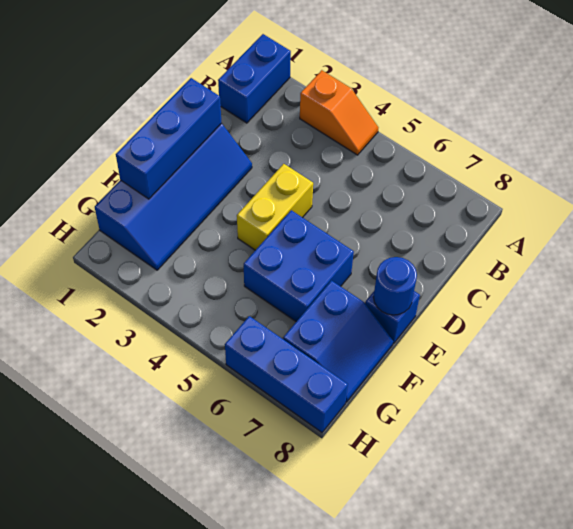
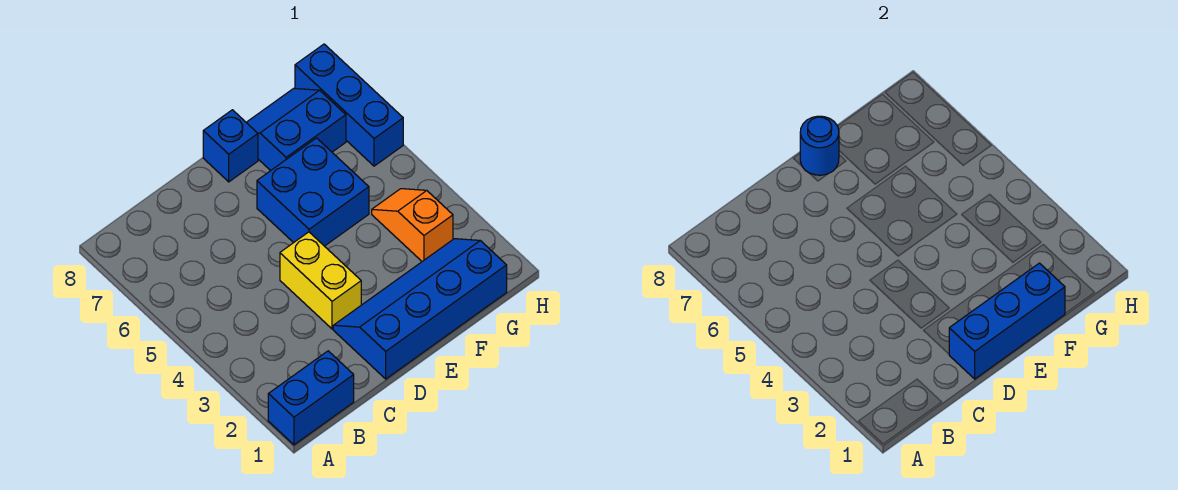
orange 1x2 slope [300,70,379,155] -> orange 1x2 slope moved to [372,189,453,261]
yellow 1x2 brick [237,164,313,250] -> yellow 1x2 brick turned to [280,232,361,329]

